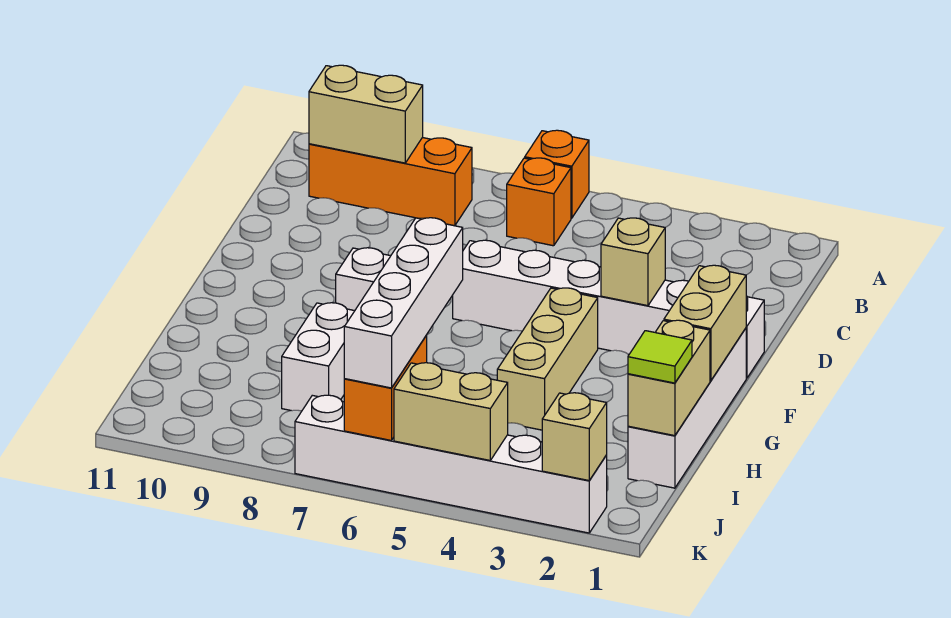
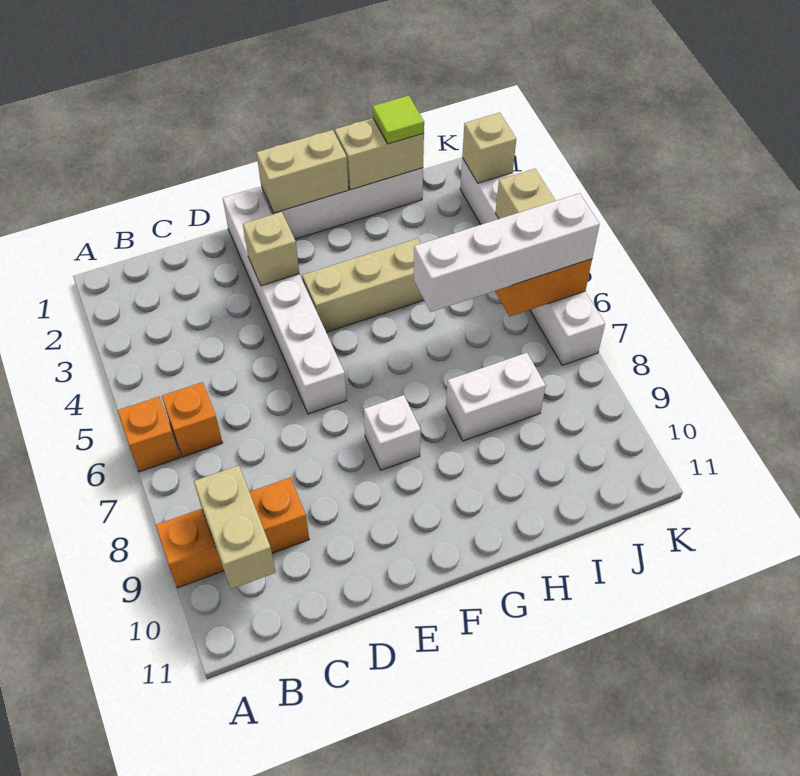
orange 1x3 brick [309,138,472,226] -> orange 1x3 brick turned to [155,478,309,588]

